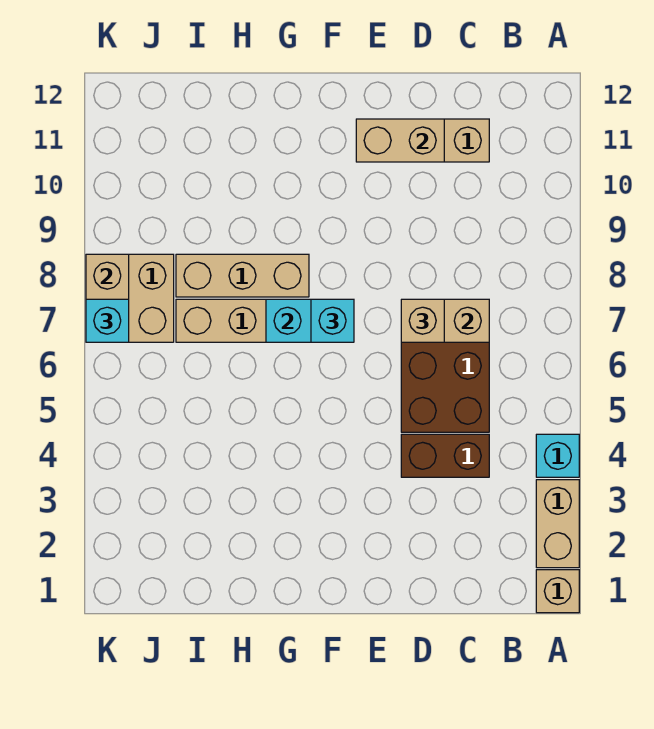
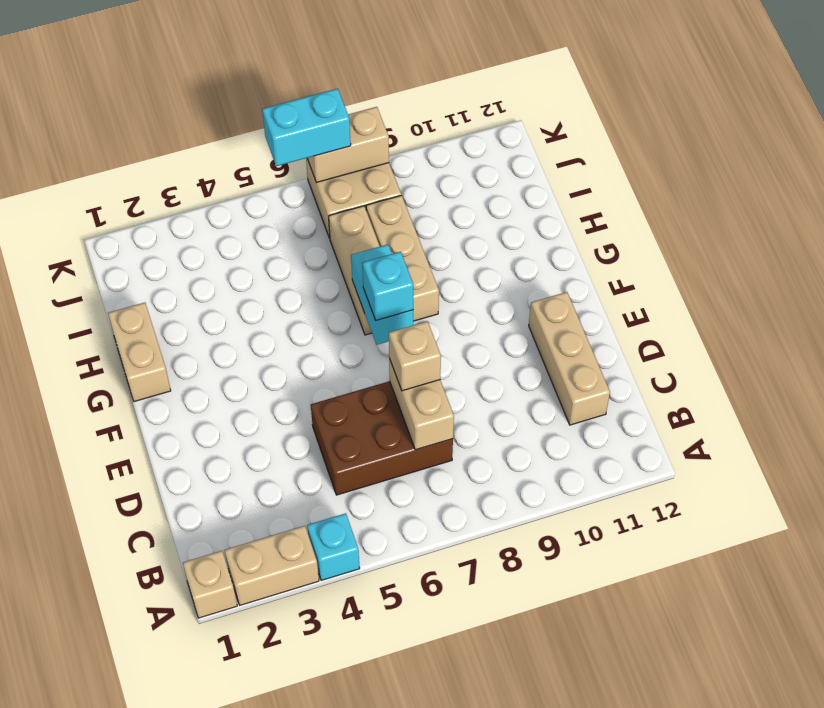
brown 1x2 brick [401,434,489,477] -> none
tan 1x2 brick [356,119,444,162] -> tan 1x2 brick moved to [108,303,171,402]
cyan 1x1 brick [86,299,129,342] -> cyan 1x2 brick [262,89,351,166]

